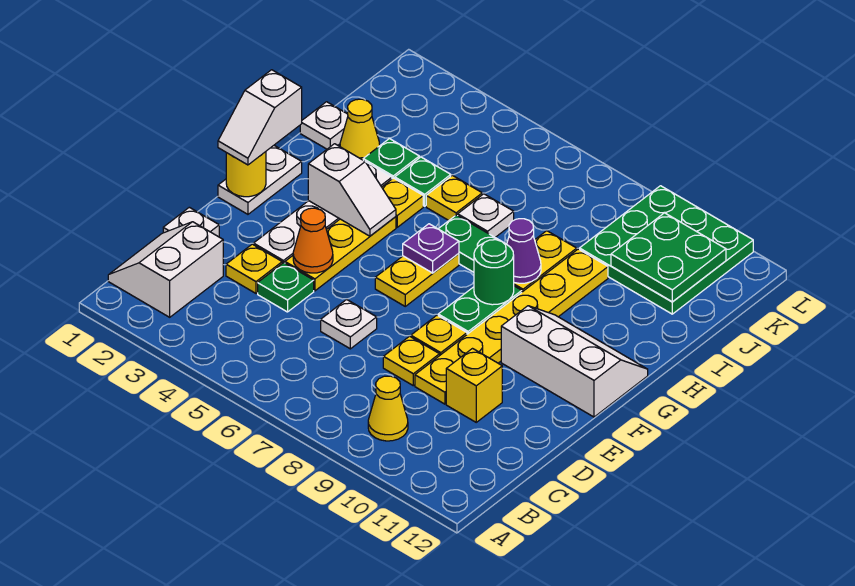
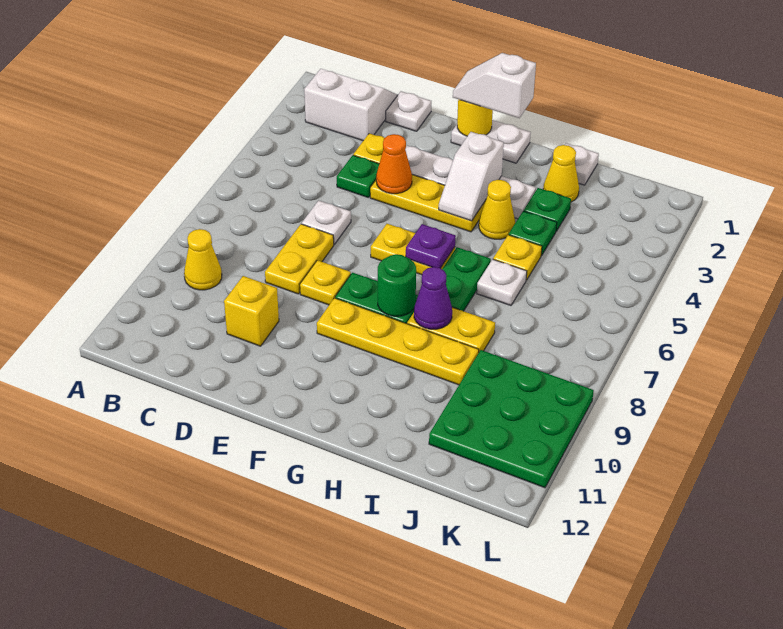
yellow 1x1 plate [383,336,440,386] -> yellow 1x2 plate [265,224,334,294]
yellow 1x6 plate [415,249,608,404] -> yellow 1x4 plate [317,298,479,385]
white 2x3 slope [501,306,648,417] -> none
yellow 1x1 plate [382,178,423,227] -> yellow 1x1 cone [479,180,515,239]
green 2x2 plate [611,213,726,302] -> none

